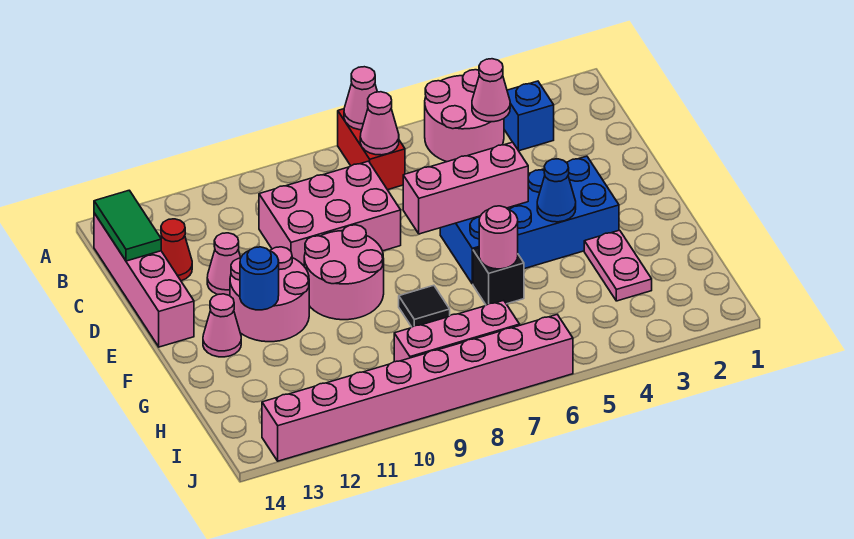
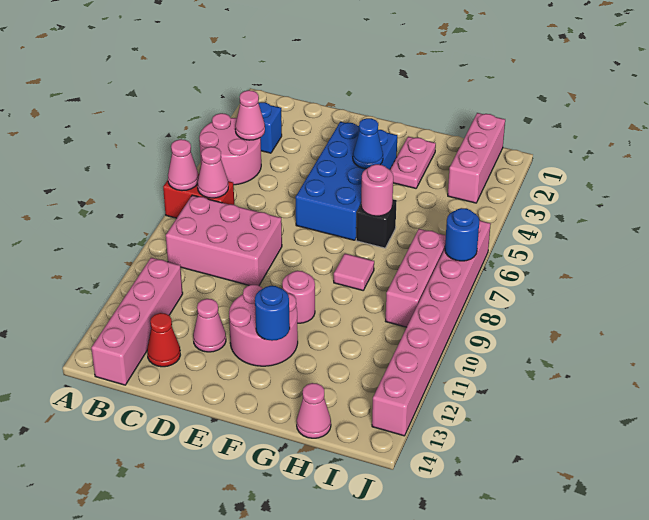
pink 1x4 brick [94,213,194,347] -> pink 1x4 brick turned to [91,258,183,385]
green 1x2 tile [94,190,161,261] -> none
pink 2x3 brick [259,161,401,266] -> pink 2x3 brick turned to [166,195,282,286]
pink 1x3 brick [403,142,528,234] -> pink 1x3 brick moved to [448,113,505,203]
pink 2x2 round brick [304,225,384,320] -> pink 1x1 round brick [282,271,315,323]
pink 1x1 cone [203,294,241,357] -> pink 1x1 cone moved to [296,383,331,438]
pink 1x2 plate [584,230,652,301] -> pink 1x2 plate turned to [390,137,436,188]
black 1x1 tile [399,285,450,327] -> pink 1x1 tile [334,254,374,290]
none -> blue 1x1 round brick [445,208,479,261]

